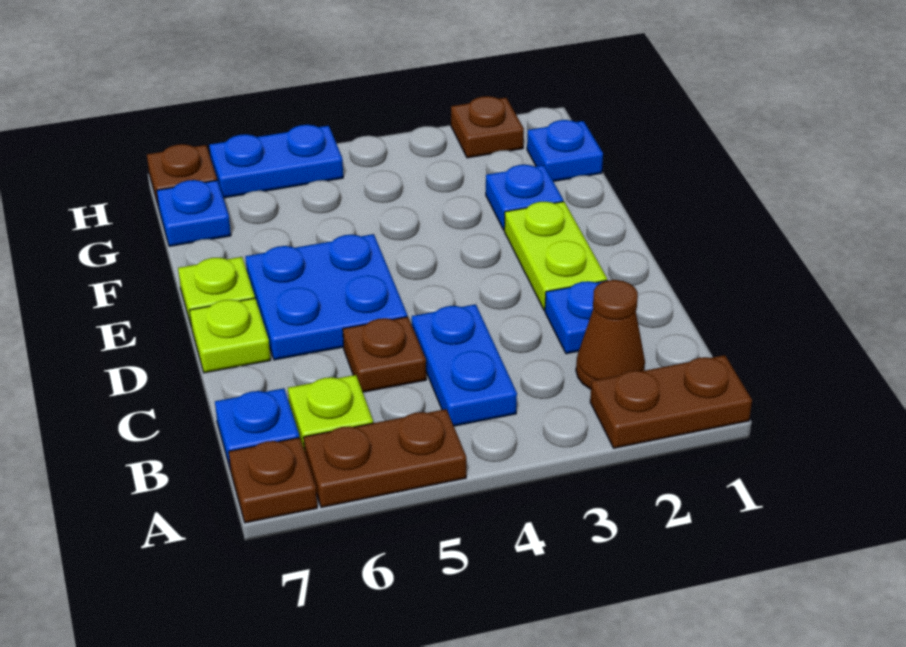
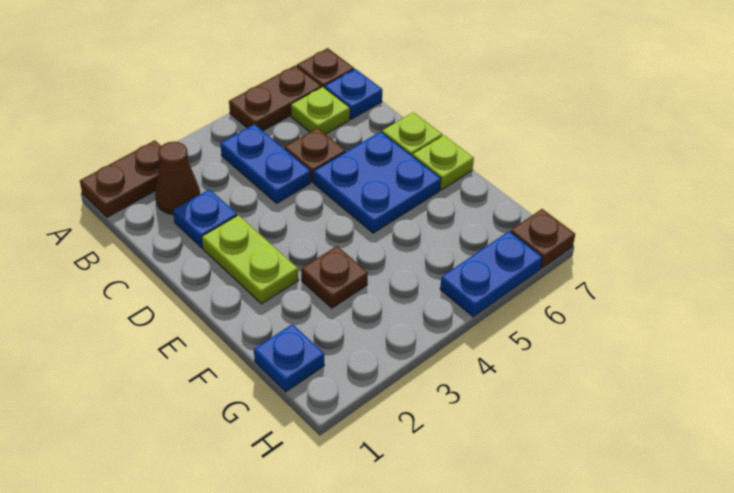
blue 1x1 plate [486,165,563,230] -> none
blue 1x1 plate [157,180,231,246] -> none
brown 1x1 plate [451,96,524,158] -> brown 1x1 plate moved to [301,246,368,308]

